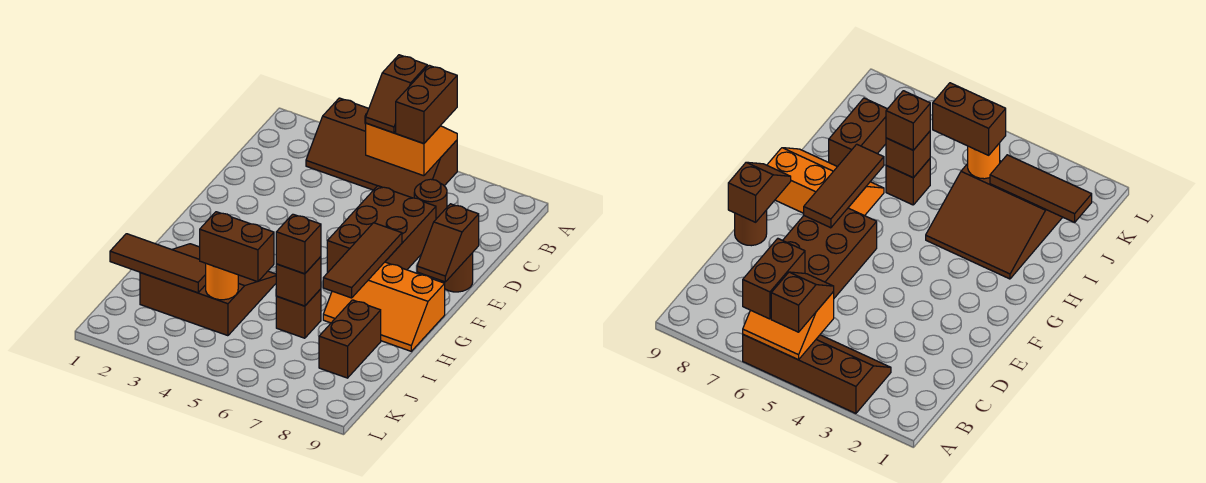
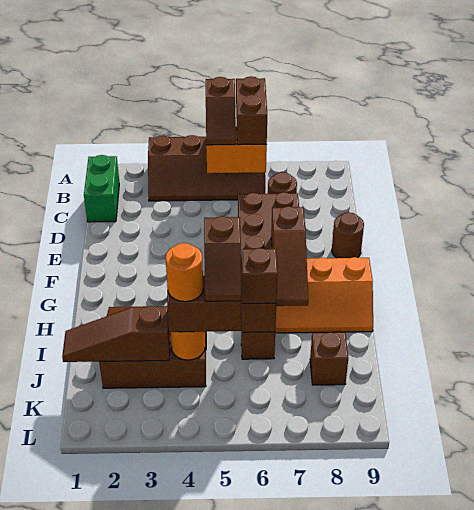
none -> green 1x2 brick [84,155,119,222]
brown 1x2 slope [417,204,479,282] -> brown 1x2 slope moved to [204,216,241,301]
brown 1x3 tile [323,223,402,298] -> brown 1x3 slope [271,206,308,306]
brown 1x2 brick [319,300,381,378] -> brown 1x1 brick [310,332,348,385]
brown 1x3 tile [110,234,206,293] -> brown 1x3 slope [62,306,170,362]
none -> orange 1x1 round brick [166,243,203,302]

